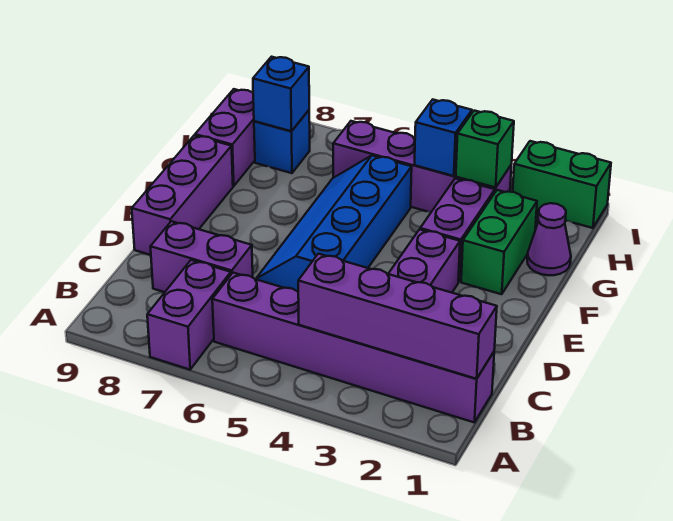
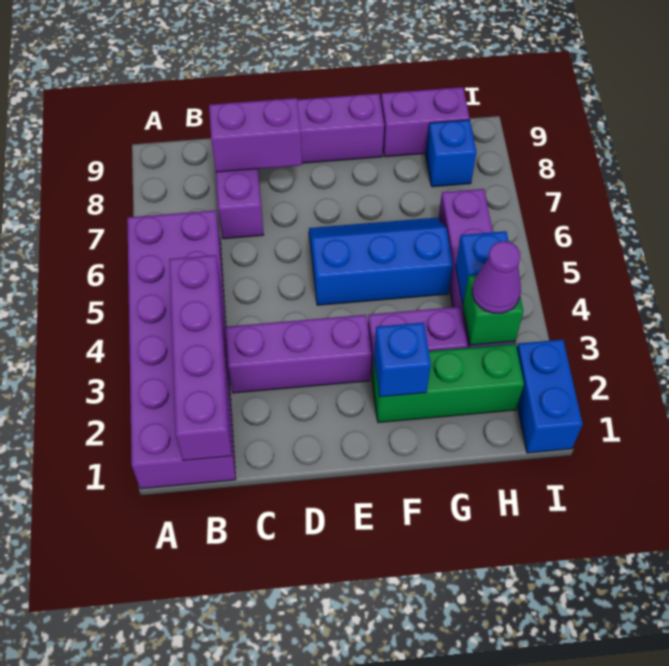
purple 1x2 brick [147,260,231,370] -> purple 1x2 brick moved to [209,98,302,172]
purple 1x6 brick [212,273,494,422] -> purple 2x6 brick [127,210,236,489]
blue 2x4 slope [256,156,412,291] -> blue 2x3 slope [309,218,453,305]
green 1x2 brick [461,190,537,294] -> green 1x3 brick [372,344,524,423]
purple 1x1 cone [527,203,571,275] -> purple 1x1 cone moved to [472,241,521,313]
blue 1x1 brick [253,57,309,131] -> blue 1x1 brick moved to [374,322,431,397]
green 1x2 brick [513,141,611,228] -> blue 1x2 brick [517,339,583,453]

